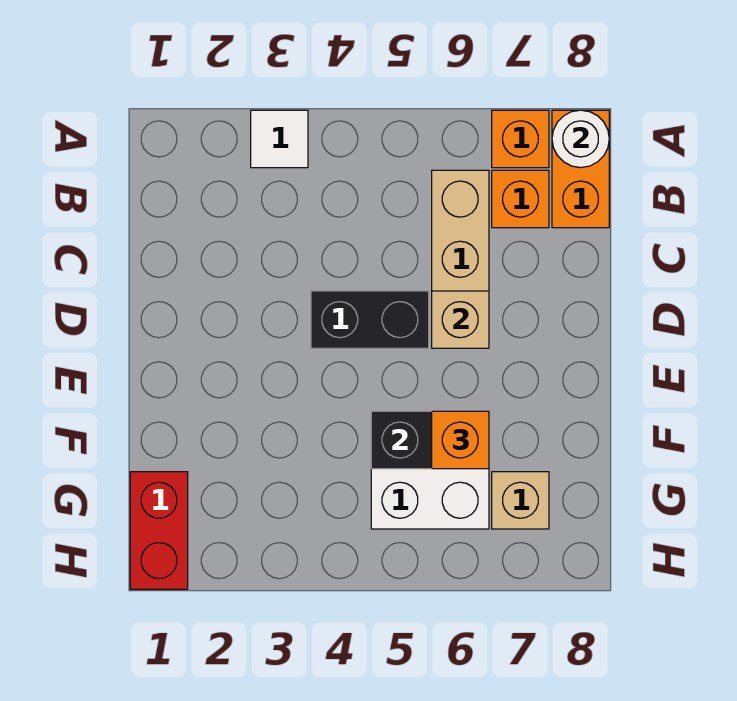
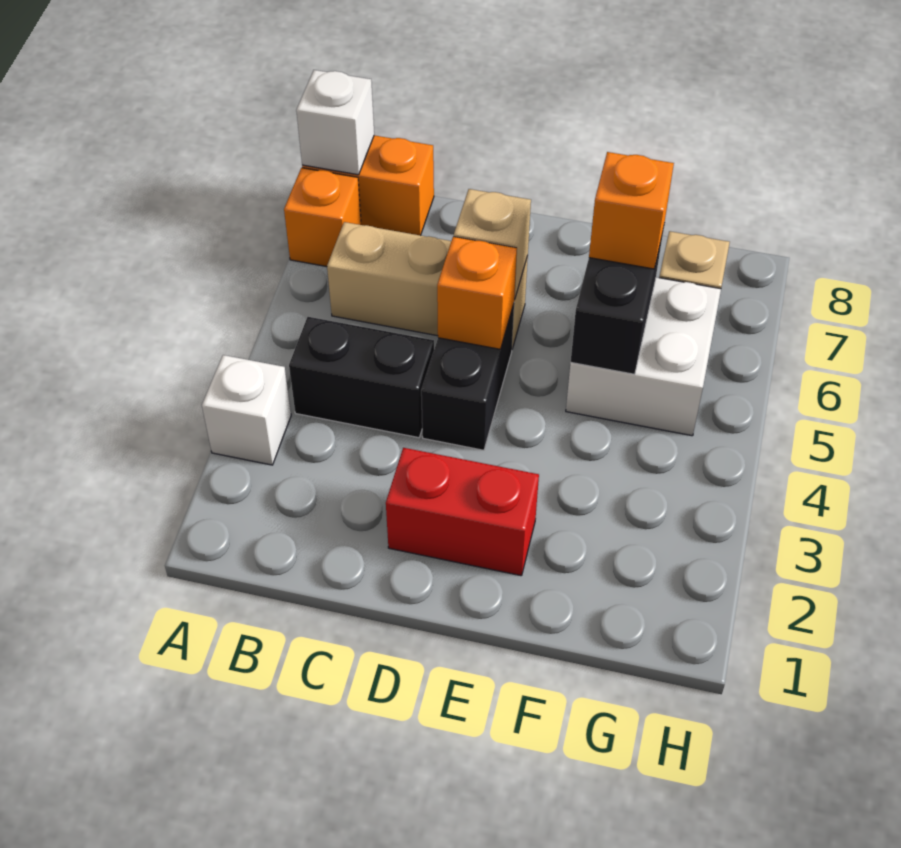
white 1x1 tile [251,110,308,168] -> white 1x1 brick [202,355,291,465]
white 1x1 round brick [552,110,609,168] -> white 1x1 brick [296,70,374,175]
none -> black 1x2 brick [289,317,434,438]
orange 1x1 brick [492,170,549,228] -> orange 1x1 brick moved to [437,237,517,349]
red 1x2 brick [130,472,188,589] -> red 1x2 brick moved to [386,448,539,576]

